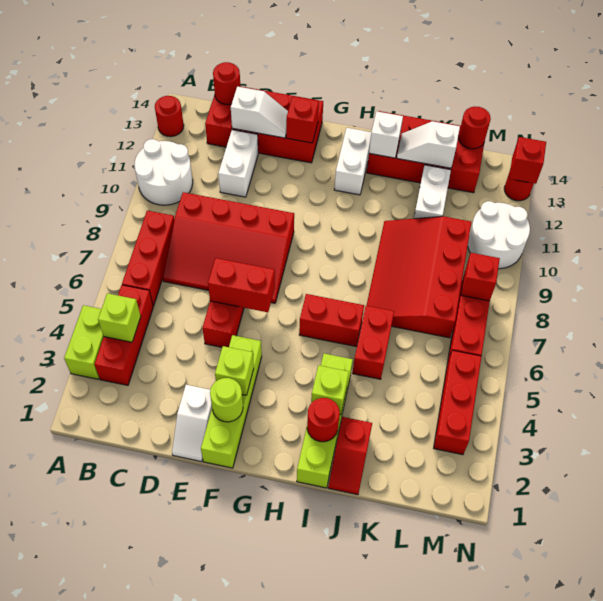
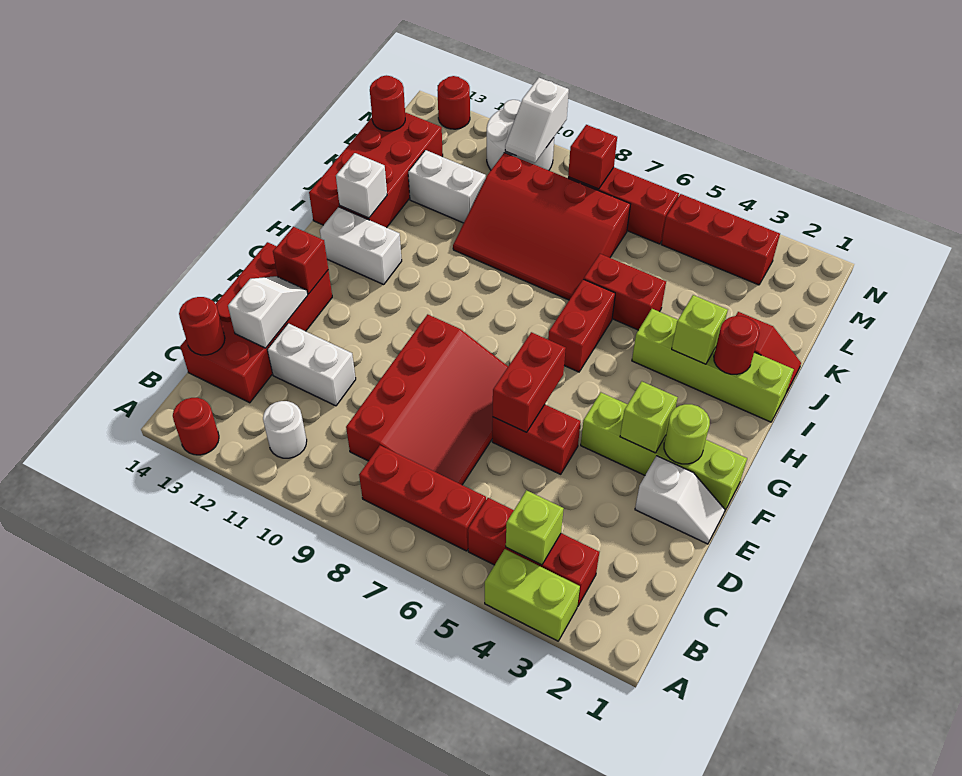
white 2x2 round brick [134,139,193,205] -> white 1x1 round brick [263,401,307,458]
white 1x2 slope [397,121,460,168] -> white 1x2 slope moved to [505,78,569,163]
red 1x1 brick [509,137,546,184] -> none

